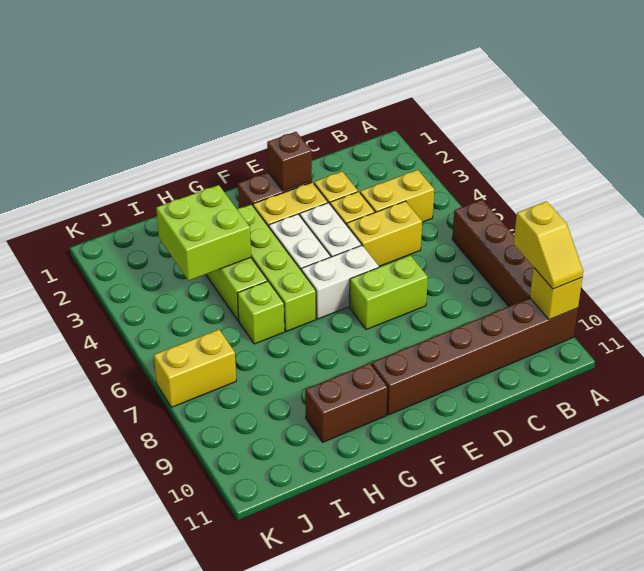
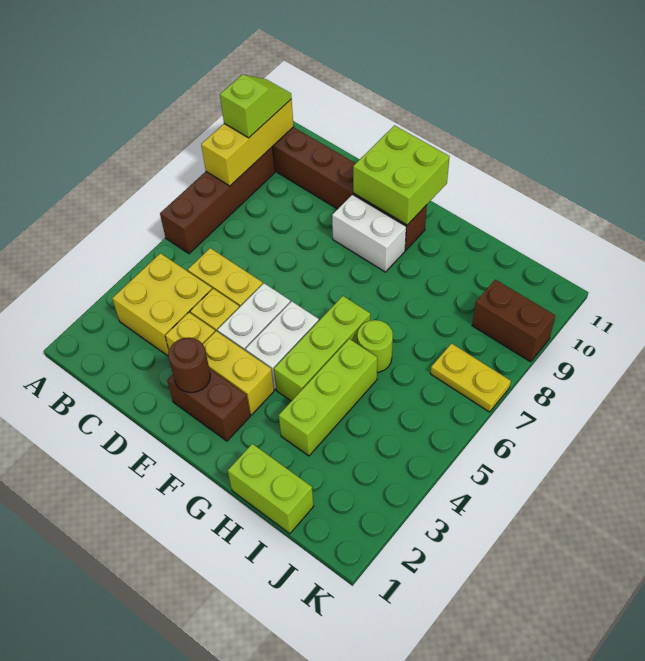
yellow 1x2 slope [514,201,583,289] -> lime 1x2 slope [220,75,292,138]
yellow 1x1 brick [530,267,582,320] -> yellow 1x3 brick [201,99,294,186]
yellow 1x2 brick [360,170,434,222] -> yellow 2x2 brick [112,253,212,356]
lime 1x2 brick [350,255,428,330] -> lime 1x2 brick moved to [228,444,314,534]
brown 1x1 brick [267,132,312,191] -> brown 1x1 round brick [168,337,210,393]
white 1x2 brick [301,245,379,319] -> white 1x2 brick moved to [332,195,406,272]
lime 1x4 brick [237,204,316,331] -> lime 1x3 brick [274,296,370,401]
brown 1x2 brick [305,363,388,442] -> brown 1x2 brick moved to [472,280,555,362]
lime 2x2 brick [156,185,251,281] -> lime 2x2 brick moved to [353,125,450,225]
lime 1x1 brick [237,281,285,344] -> lime 1x1 round brick [357,320,393,372]
yellow 1x2 brick [154,330,236,407] -> yellow 1x2 plate [430,344,511,412]

